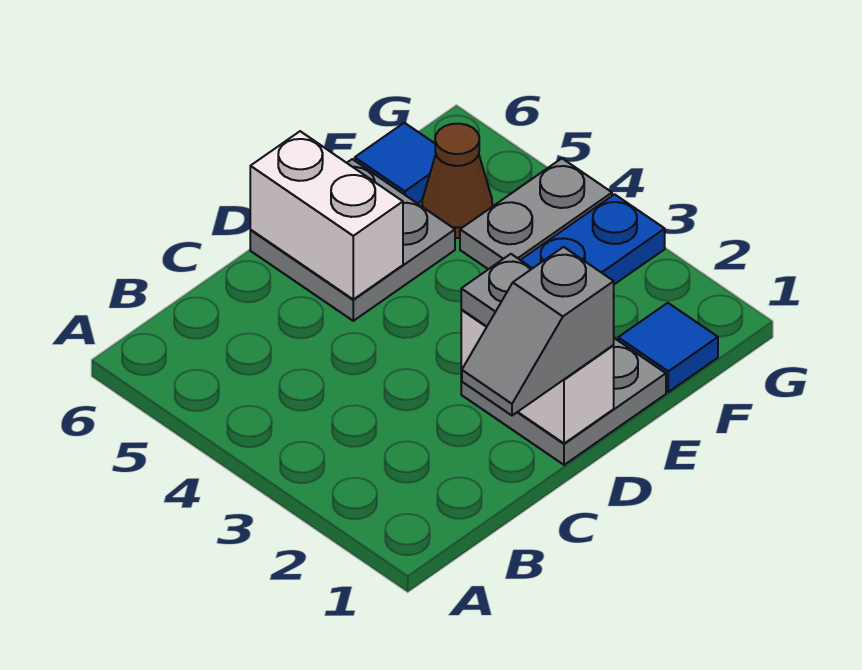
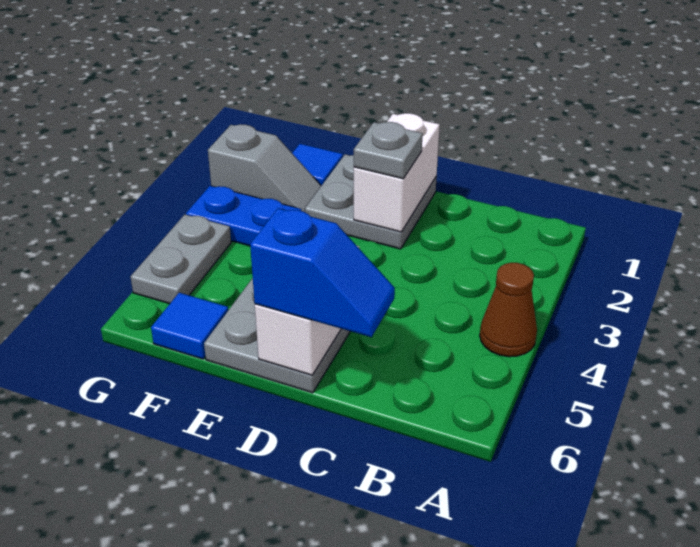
grey 1x2 slope [462,247,614,416] -> grey 1x2 slope moved to [208,124,321,212]
none -> blue 1x2 slope [250,208,395,337]
grey 1x2 plate [460,158,612,269] -> grey 1x2 plate turned to [130,215,231,304]
brown 1x1 cone [422,124,492,238] -> brown 1x1 cone moved to [480,263,537,357]

